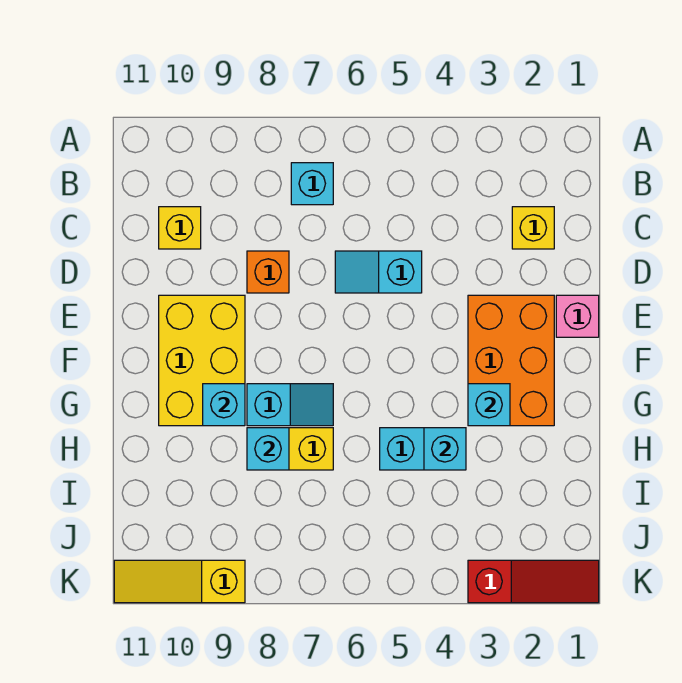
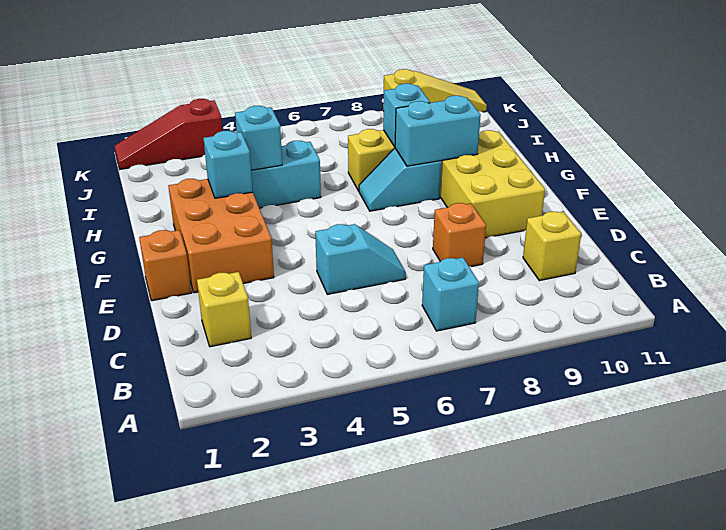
pink 1x1 brick [556,295,599,337] -> orange 1x1 brick [139,230,192,301]
cyan 1x1 brick [203,384,245,426] -> cyan 1x2 brick [395,96,481,166]

